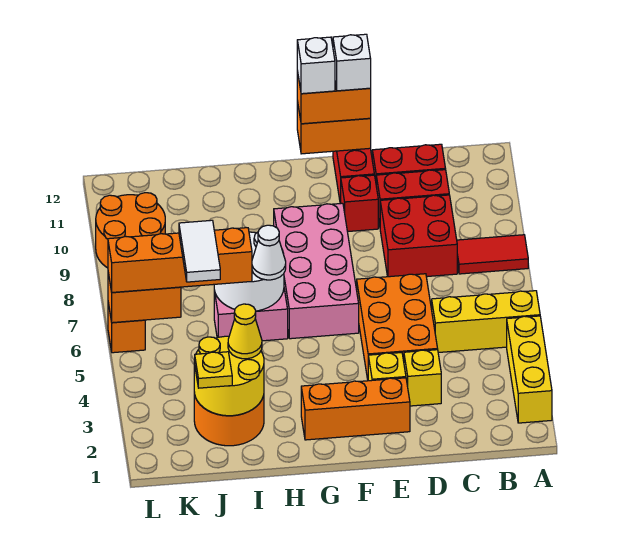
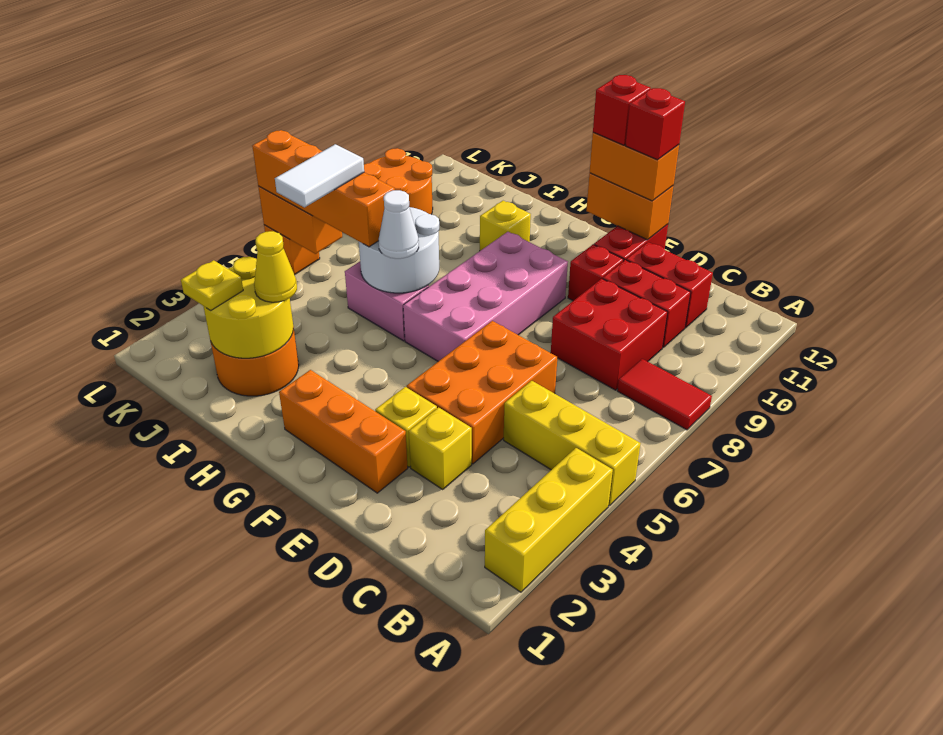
white 1x1 brick [333,34,371,91] -> red 1x1 brick [625,88,685,160]
white 1x1 brick [297,37,335,94] -> red 1x1 brick [593,75,651,145]
none -> yellow 1x1 brick [480,201,531,251]

